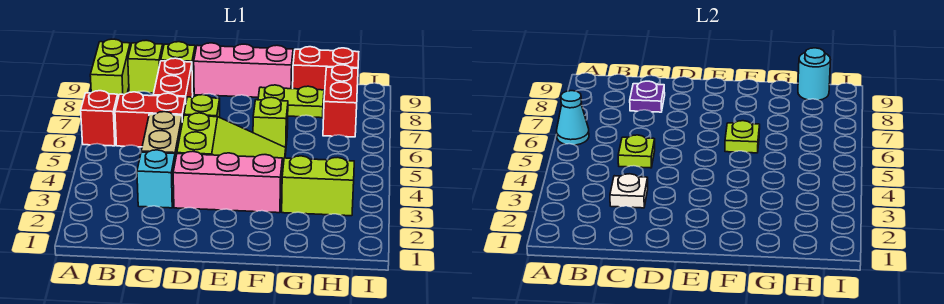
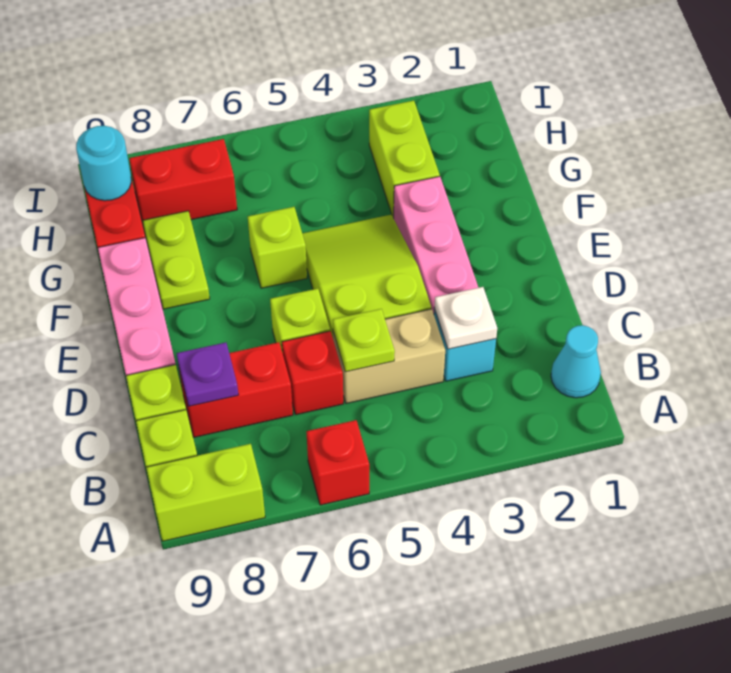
cyan 1x1 cone [557,91,589,145] -> cyan 1x1 cone moved to [551,325,601,398]
red 1x2 brick [115,92,186,147] -> red 1x1 brick [282,331,343,415]
lime 1x1 plate [725,121,760,153] -> none

